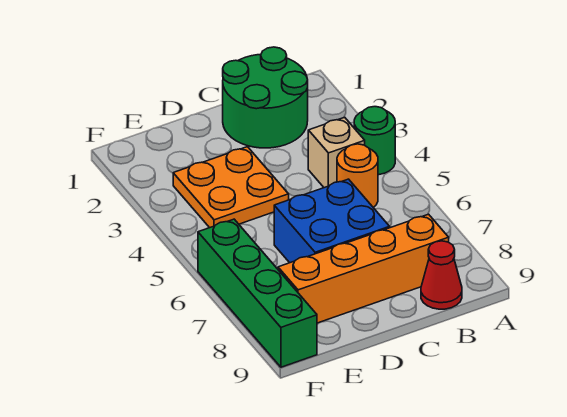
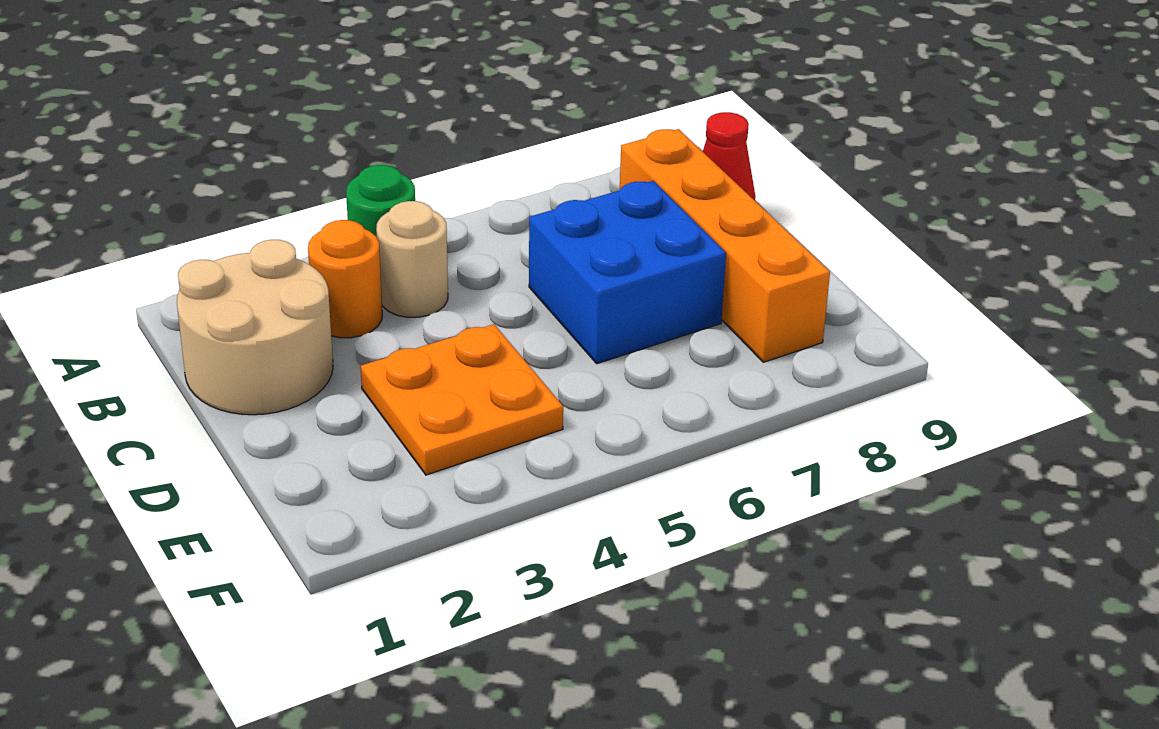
green 2x2 round brick [223,47,308,148] -> tan 2x2 round brick [177,240,333,415]
tan 1x1 brick [308,117,365,188] -> tan 1x1 round brick [376,201,448,317]
orange 1x1 round brick [337,144,378,208] -> orange 1x1 round brick moved to [308,220,382,338]
green 1x4 brick [198,219,317,367] -> none

